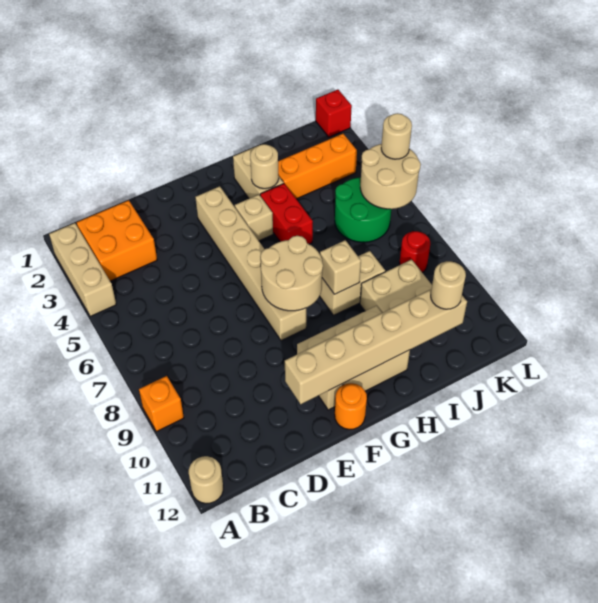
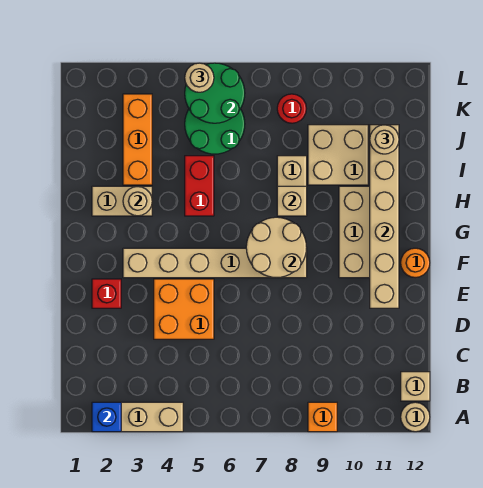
none -> blue 1x1 brick [92,402,121,432]
orange 2x2 brick [77,200,157,281] -> orange 2x2 brick moved to [154,279,214,339]
tan 1x1 brick [235,194,273,241] -> tan 1x1 brick moved to [401,372,430,401]
red 1x2 brick [260,184,313,244] -> red 1x2 brick turned to [185,156,214,216]
tan 2x2 round brick [360,144,421,209] -> green 2x2 round brick [185,63,245,123]
red 1x1 brick [316,90,352,137] -> red 1x1 brick moved to [92,279,121,308]

